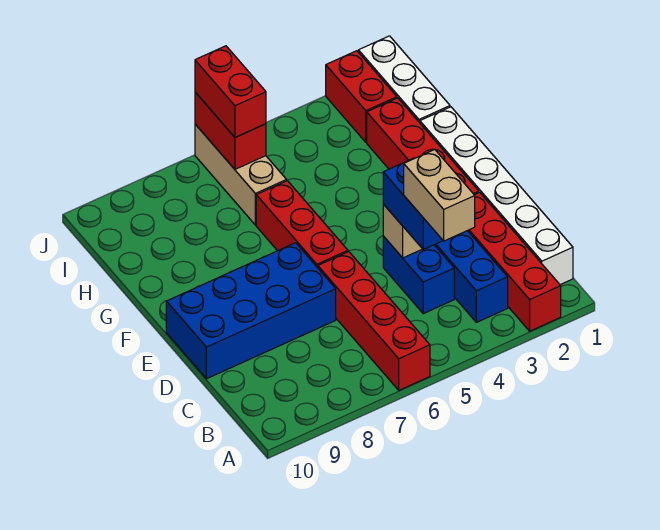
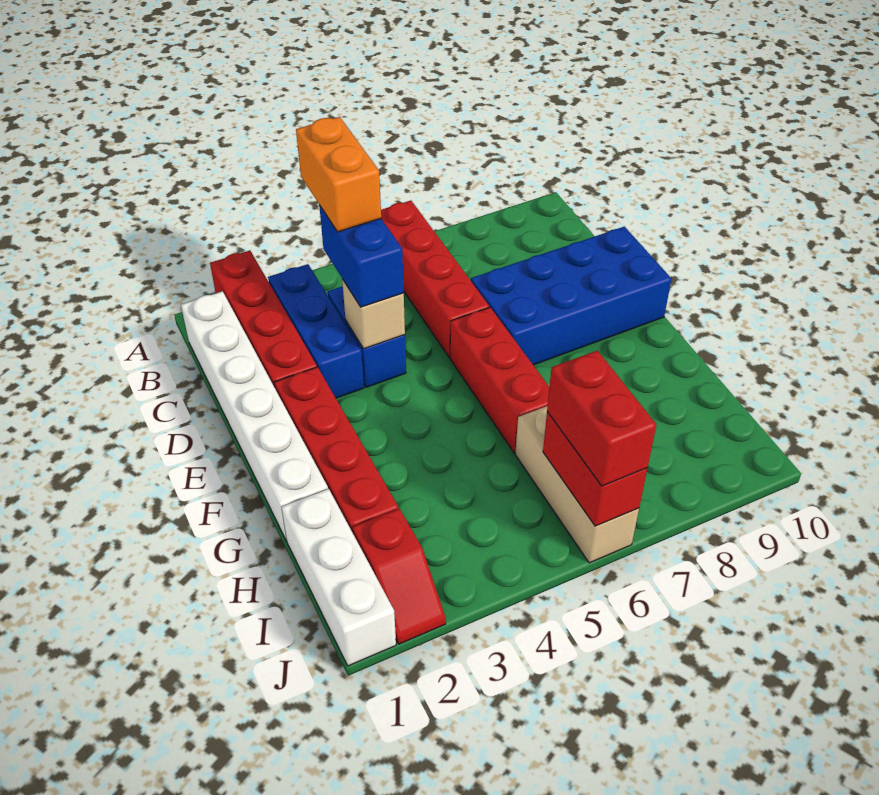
tan 1x2 brick [404,150,475,241] -> orange 1x2 brick [296,117,381,232]
red 1x2 brick [326,51,397,142] -> red 1x2 slope [352,509,446,644]

